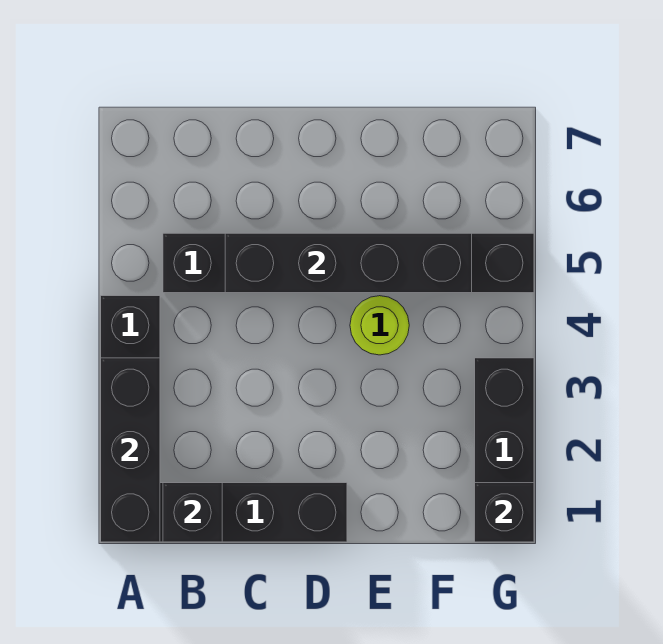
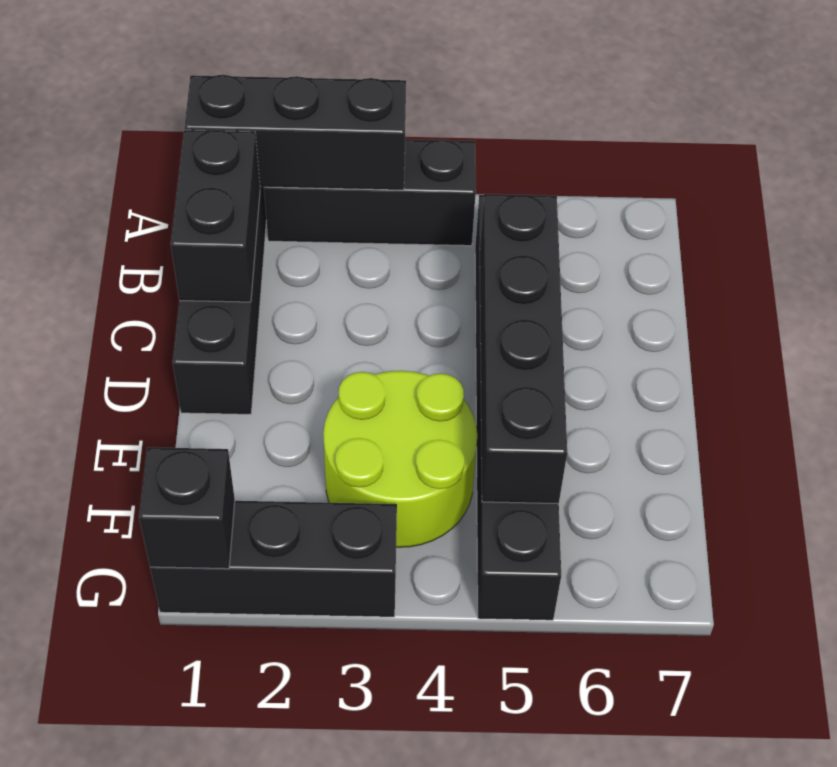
black 1x1 brick [163,483,222,542] -> black 1x2 brick [171,130,260,302]
lime 1x1 round brick [350,296,409,355] -> lime 2x2 round brick [323,371,477,547]

